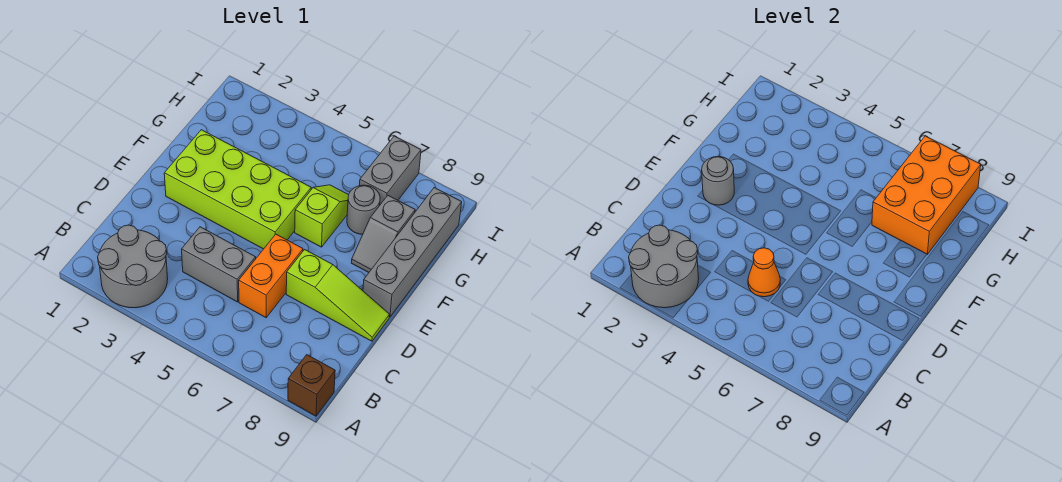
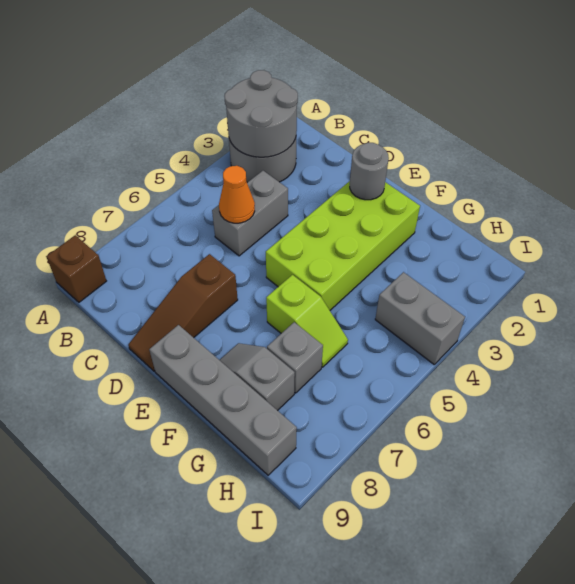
orange 1x2 brick [239,234,303,318] -> none
lime 1x3 slope [286,250,389,341] -> brown 1x3 slope [128,254,238,371]
grey 1x1 round brick [347,185,380,234] -> grey 1x1 brick [267,322,323,393]
orange 2x3 brick [872,136,981,254] -> none
grey 1x2 brick [360,136,421,204] -> grey 1x2 brick moved to [375,272,465,364]

